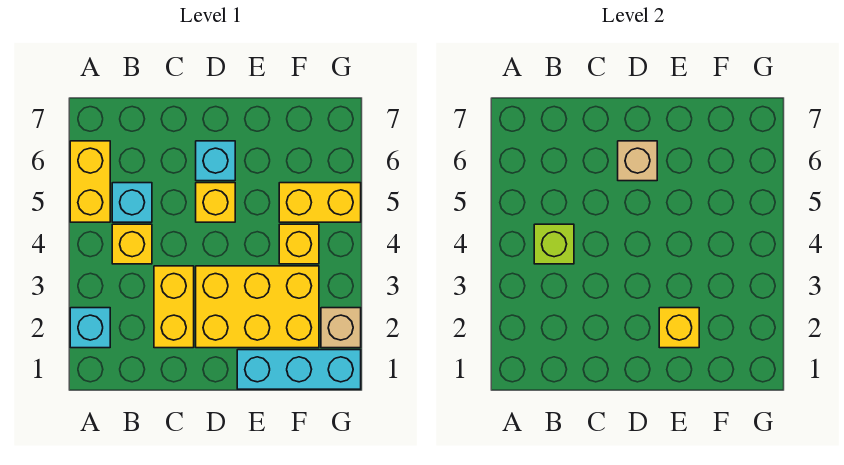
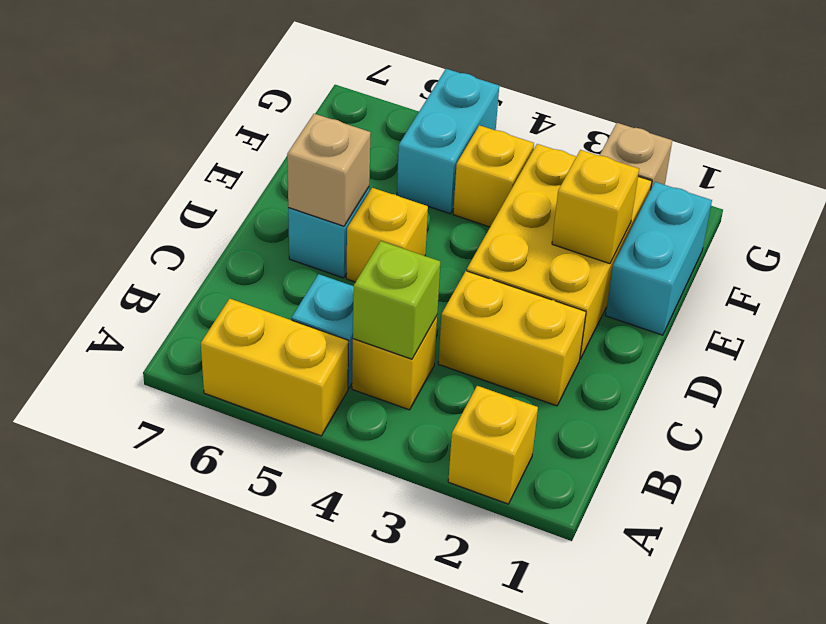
cyan 1x1 brick [70,308,110,348] -> yellow 1x1 brick [448,386,538,504]
cyan 1x3 brick [237,350,361,389] -> cyan 1x2 brick [605,182,712,335]
yellow 1x2 brick [279,183,361,222] -> cyan 1x2 brick [397,69,499,214]

